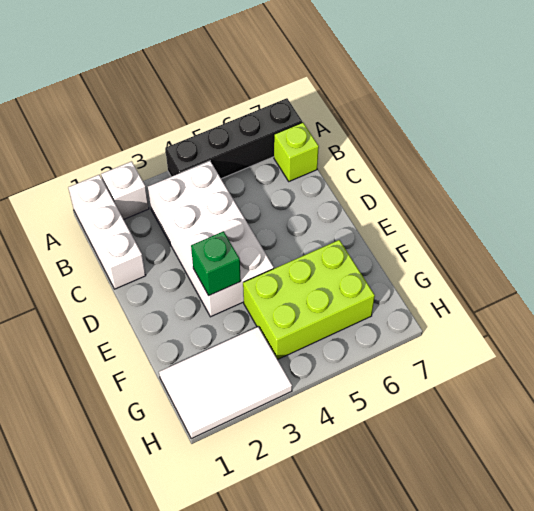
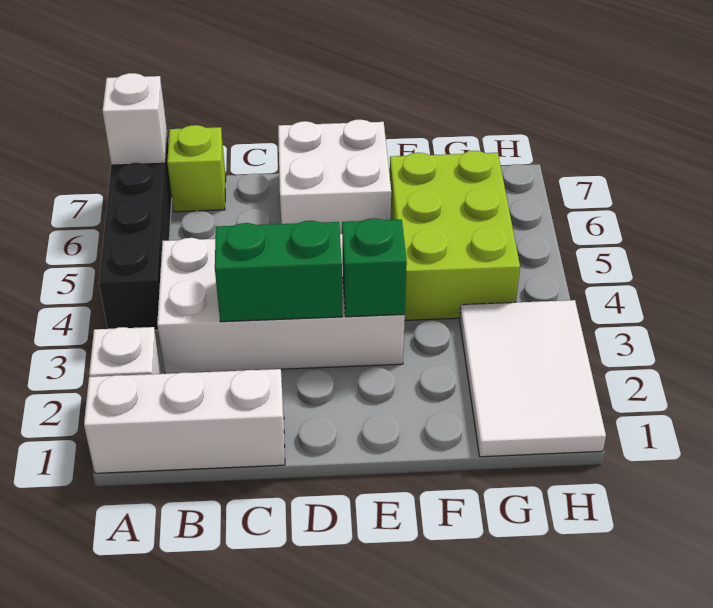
none -> white 1x1 brick [103,73,167,164]
none -> green 1x2 brick [215,221,342,322]
none -> white 2x2 brick [278,120,391,234]

